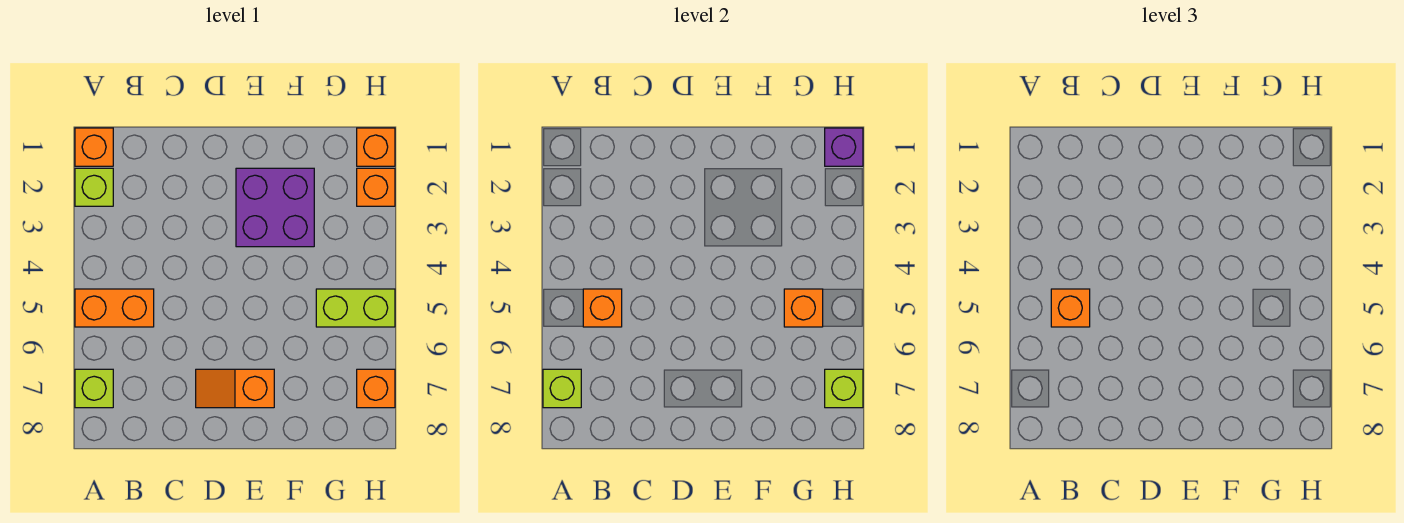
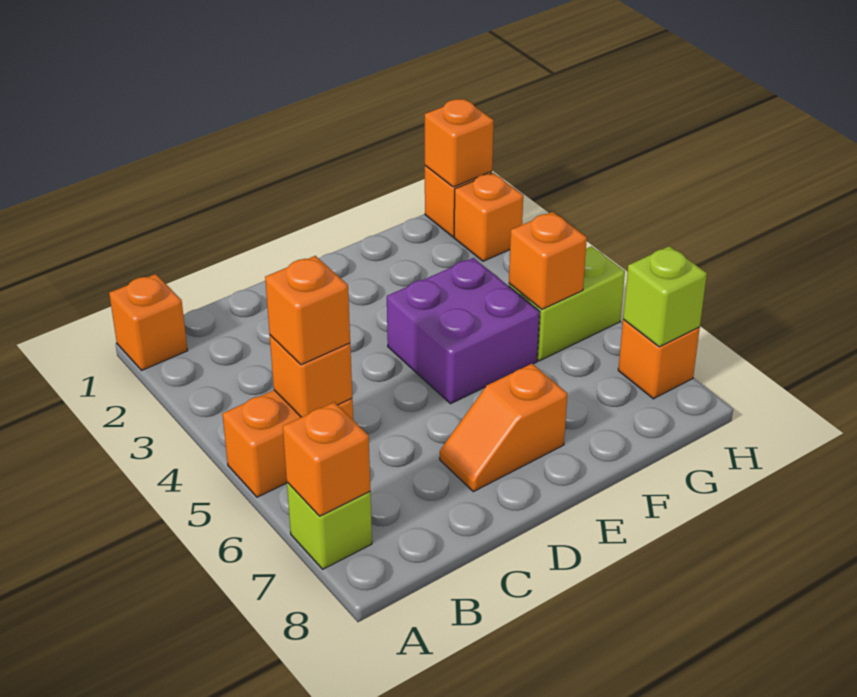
lime 1x1 brick [75,168,113,206] -> none
lime 1x1 brick [543,369,581,408] -> orange 1x1 brick [283,402,370,516]
purple 2x2 brick [236,168,314,247] -> purple 2x2 brick moved to [387,258,540,404]
purple 1x1 brick [825,128,863,166] -> orange 1x1 brick [425,99,494,187]

